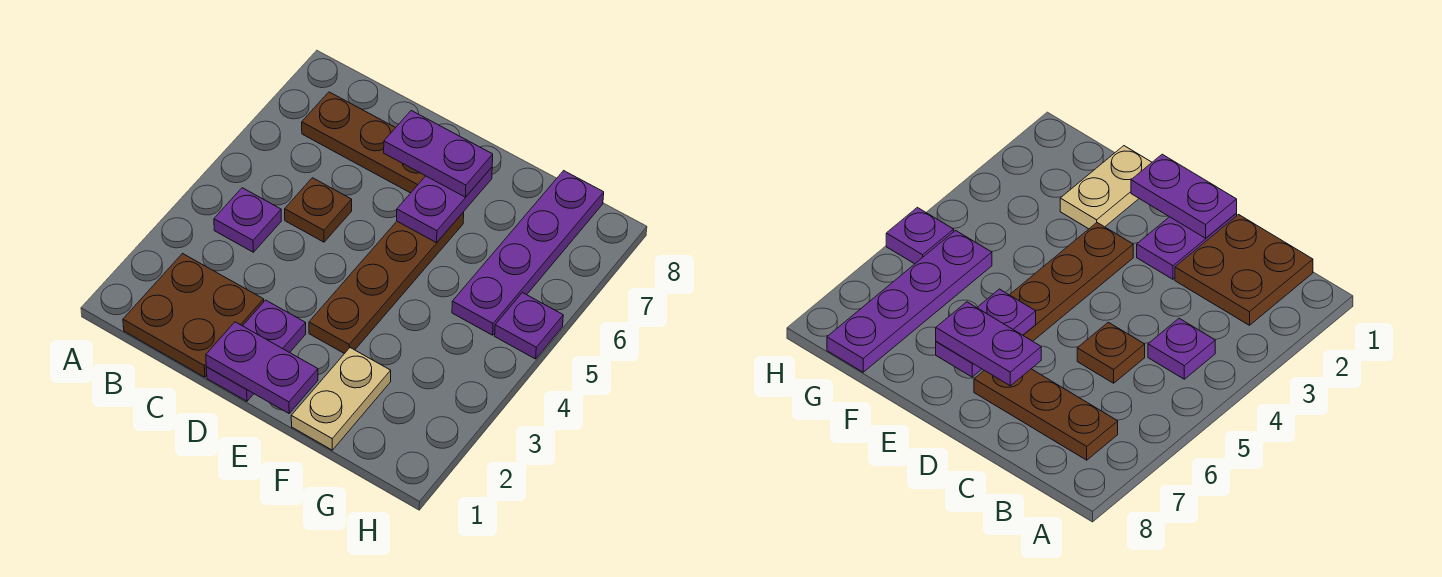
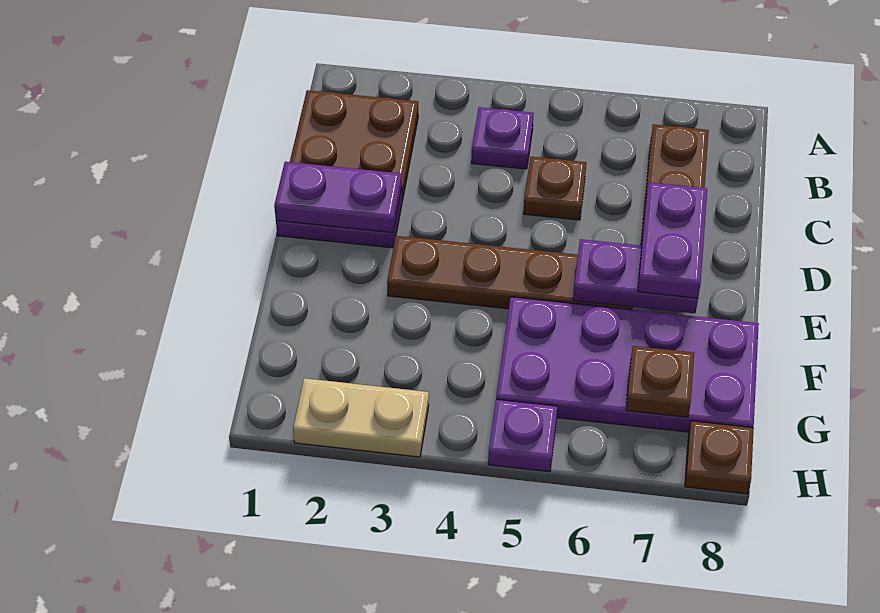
purple 1x2 plate [206,322,318,413] -> purple 1x2 plate turned to [274,162,402,233]
tan 1x2 plate [291,348,391,450] -> tan 1x2 plate moved to [293,378,429,457]
purple 1x4 plate [452,171,604,335] -> purple 2x4 plate [496,297,759,432]
none -> brown 1x1 plate [626,346,694,417]
none -> brown 1x1 plate [685,421,754,494]

